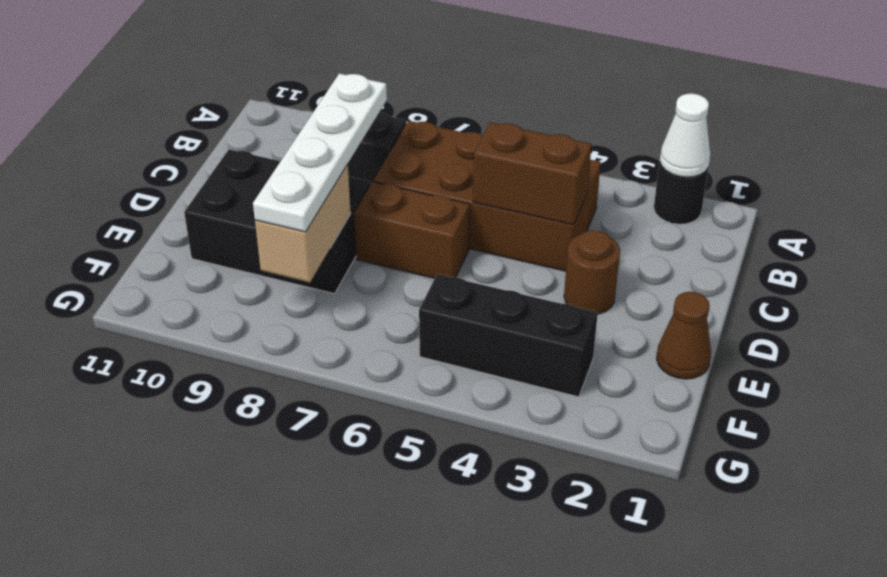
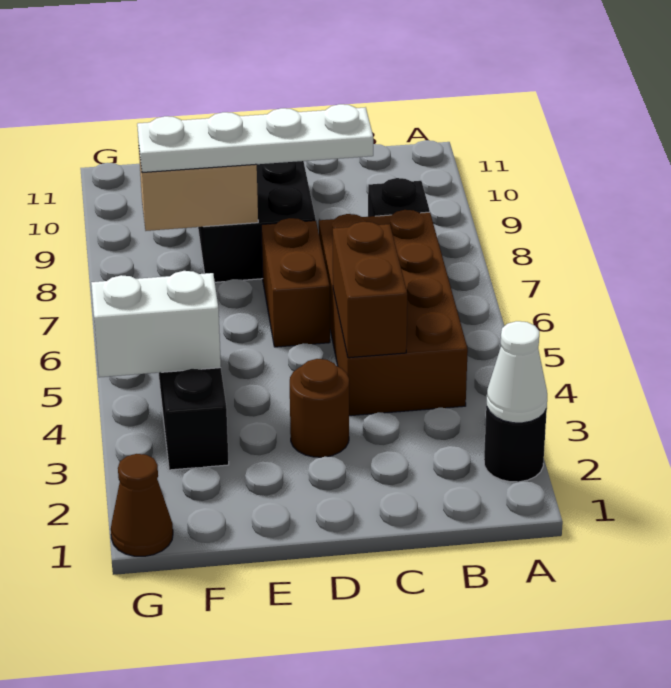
brown 1x1 cone [657,292,711,379] -> brown 1x1 cone moved to [111,454,173,556]
none -> white 1x2 brick [91,271,221,377]

